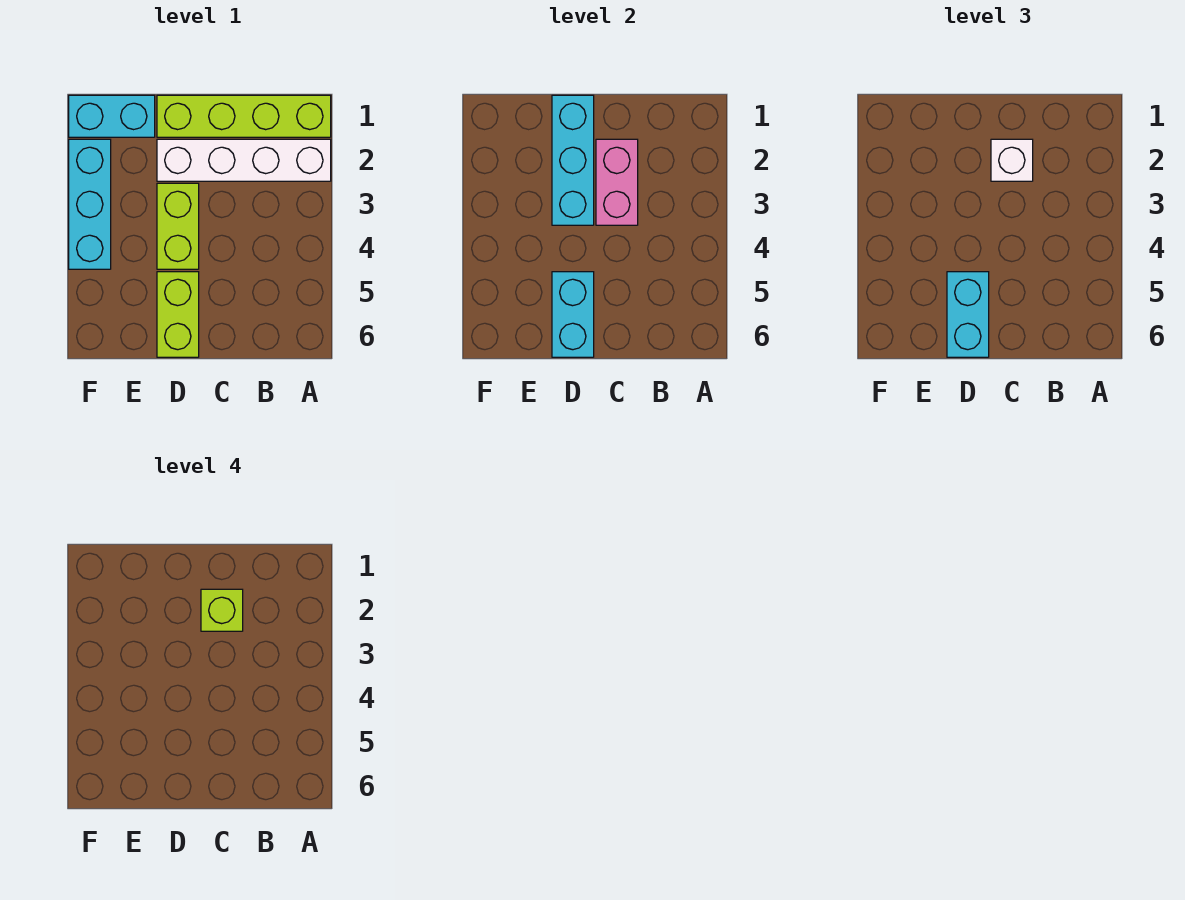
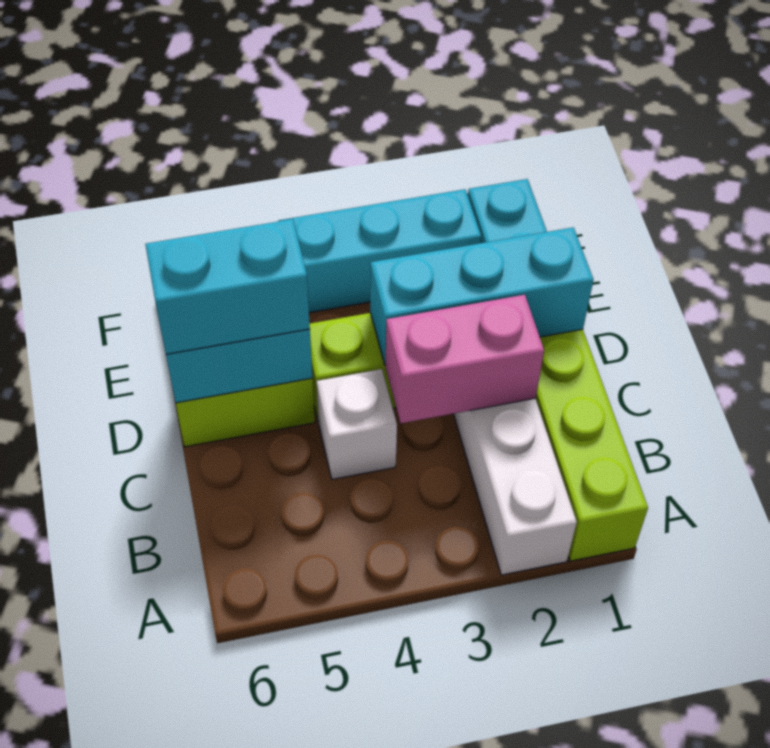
white 1x1 brick [991,139,1033,181] -> white 1x1 brick moved to [317,369,397,479]
lime 1x1 brick [201,589,243,631] -> none

